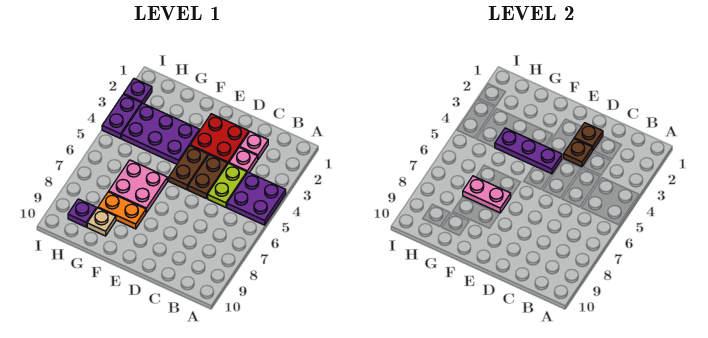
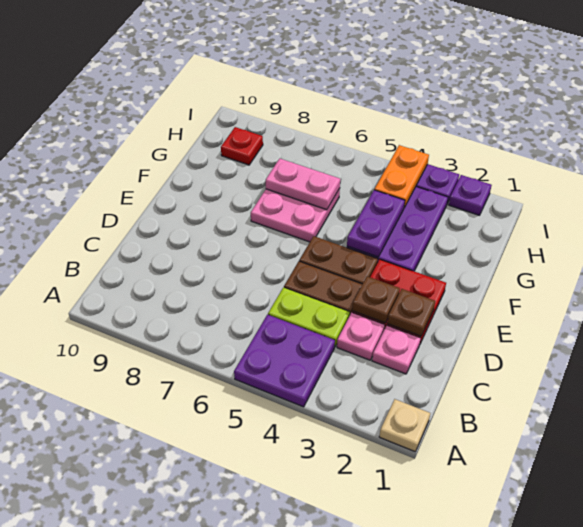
purple 1x3 plate [495,128,562,174] -> purple 1x2 plate [347,190,405,257]
pink 1x2 plate [463,176,511,213] -> pink 1x2 plate turned to [266,159,340,210]
orange 1x2 plate [98,192,146,229] -> orange 1x2 plate moved to [374,145,429,208]
tan 1x1 plate [87,208,116,236] -> tan 1x1 plate moved to [379,399,430,452]
purple 1x1 plate [68,199,96,227] -> red 1x1 plate [221,127,263,165]

